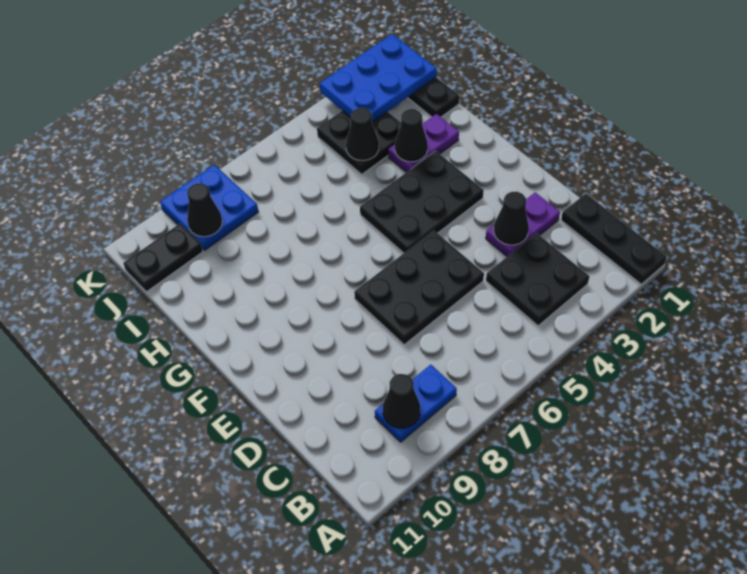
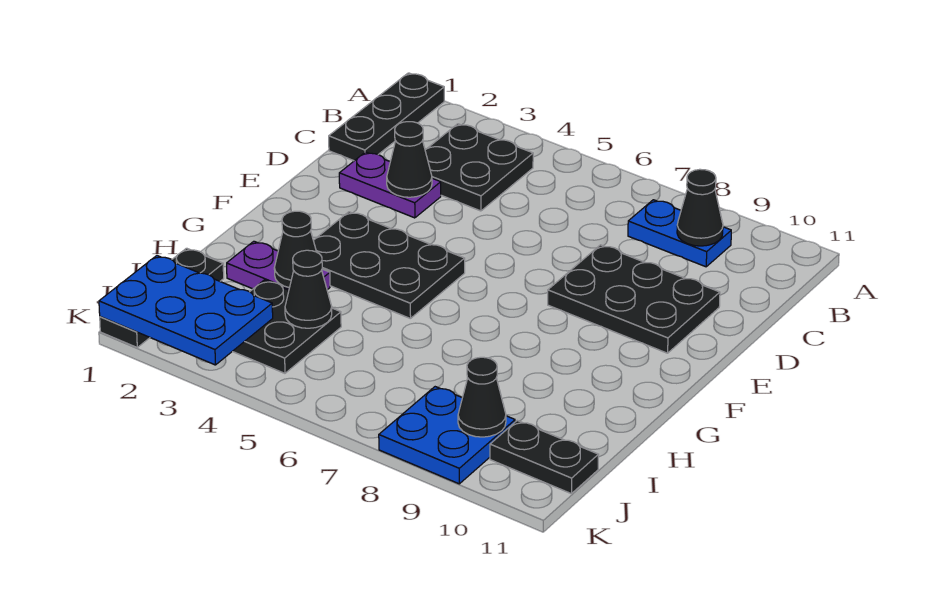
black 2x3 plate [354,230,484,345] -> black 2x3 plate moved to [548,245,720,353]

